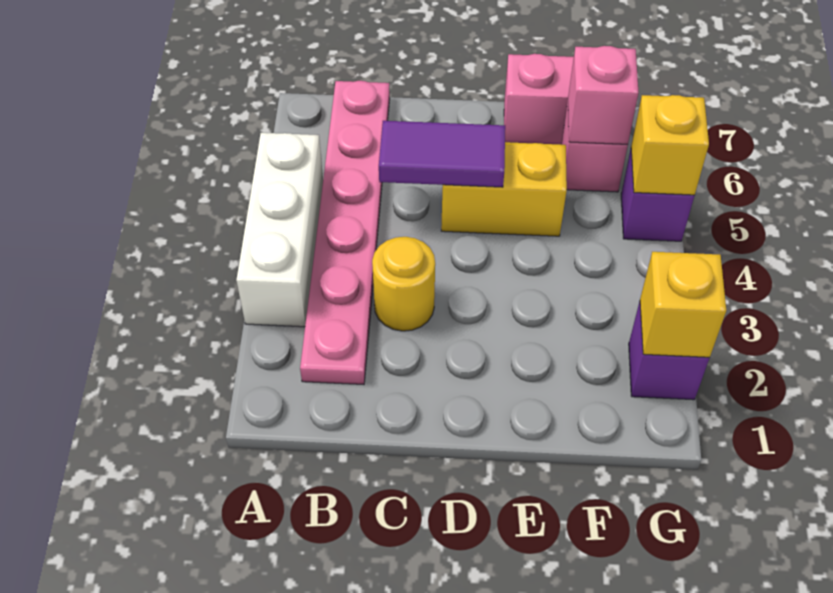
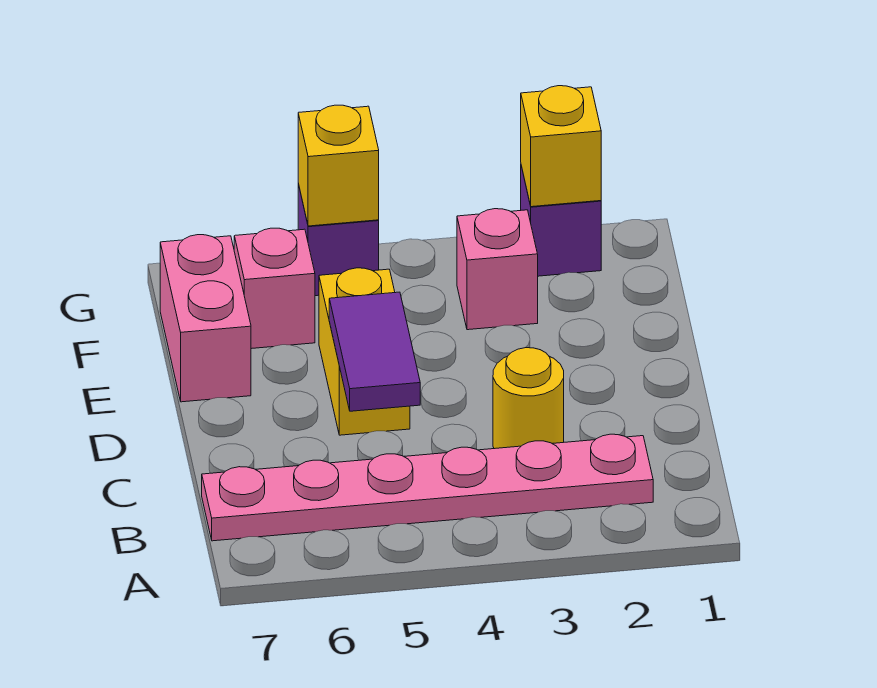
white 1x3 brick [236,133,323,327] -> none
pink 1x1 brick [568,46,639,144] -> pink 1x1 brick moved to [457,209,538,330]

